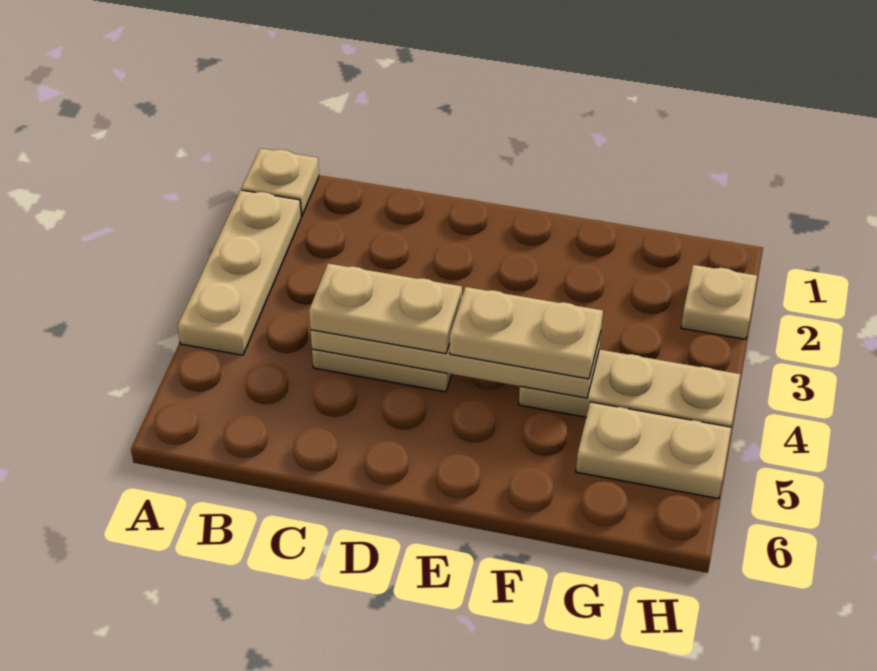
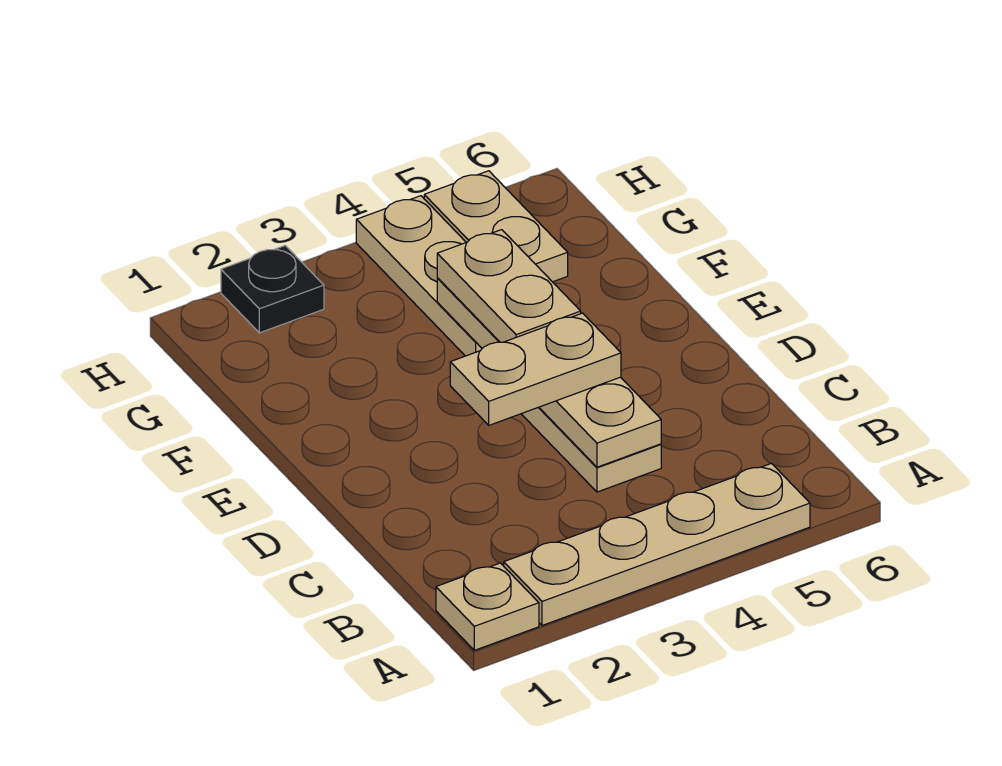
tan 1x3 plate [178,190,301,355] -> tan 1x4 plate [504,463,810,626]
tan 1x2 plate [309,263,462,354] -> tan 1x2 plate turned to [450,313,621,425]
tan 1x1 plate [681,265,757,339] -> black 1x1 plate [221,245,324,333]

